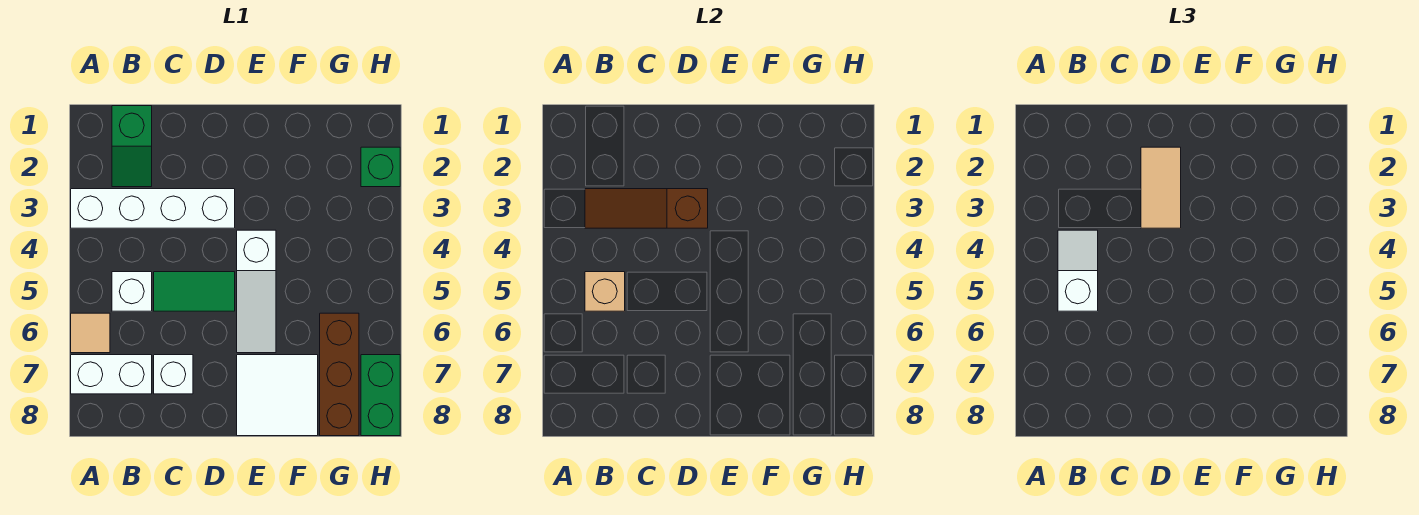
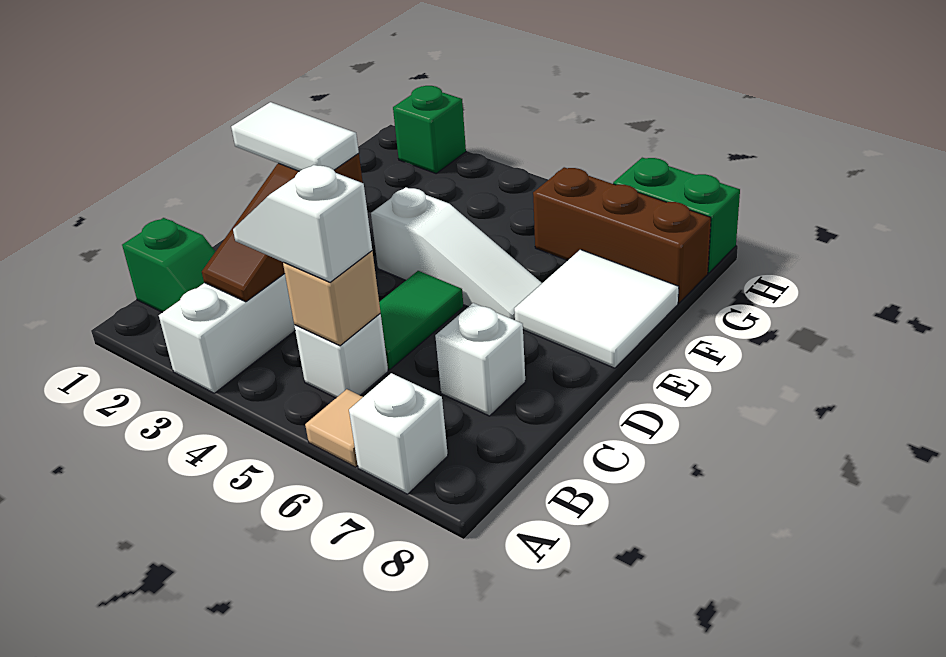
white 1x2 brick [71,355,152,394] -> white 1x1 brick [349,373,448,494]
tan 1x2 tile [1141,147,1181,228] -> white 1x2 tile [231,102,359,171]

